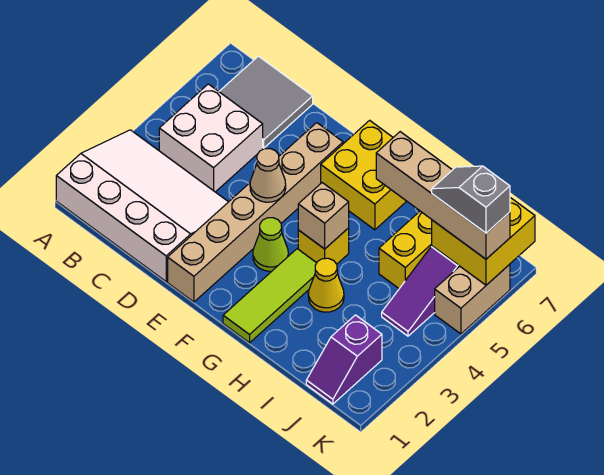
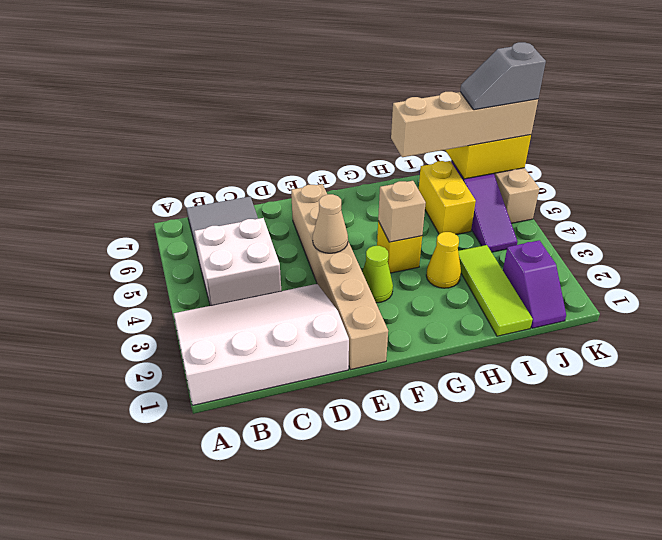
yellow 2x2 brick [321,120,406,230] -> none
lime 1x3 tile [223,249,316,343] -> lime 1x3 tile moved to [458,245,533,336]

